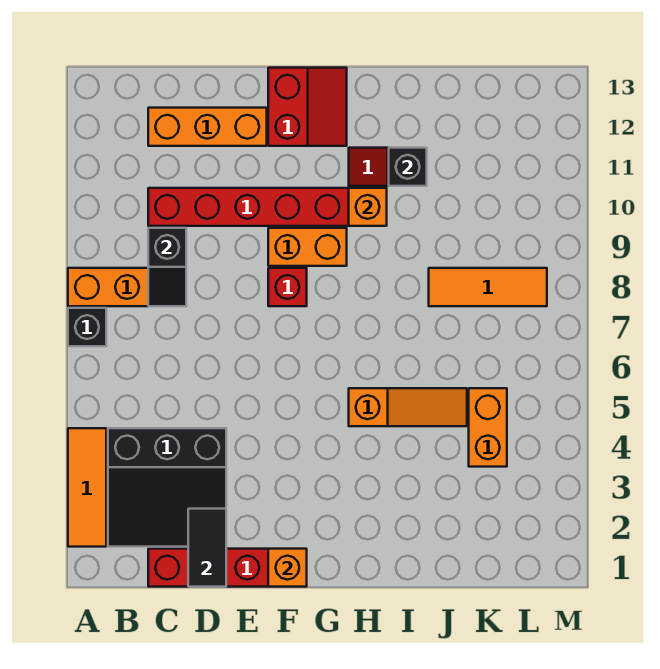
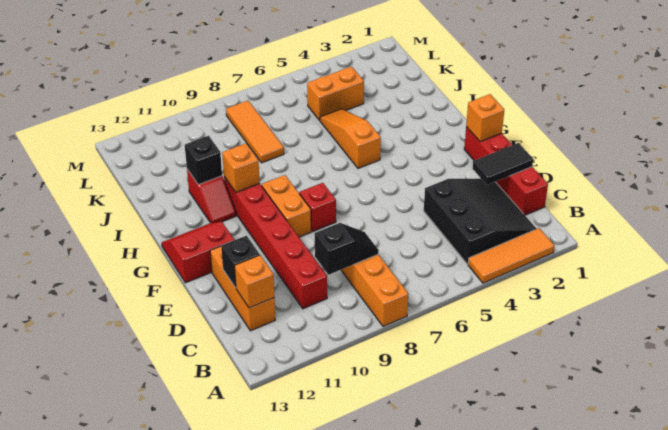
black 1x1 brick [68,308,106,346] -> black 1x1 brick moved to [221,236,260,288]
none -> orange 1x1 brick [235,255,274,308]

